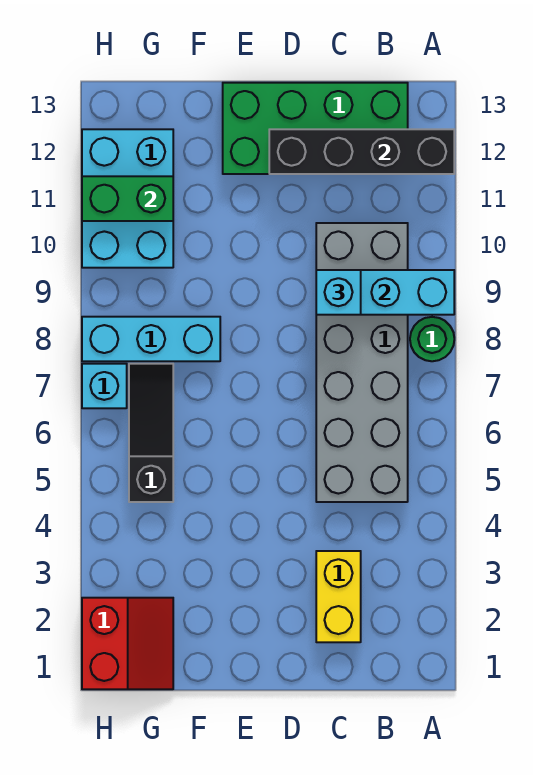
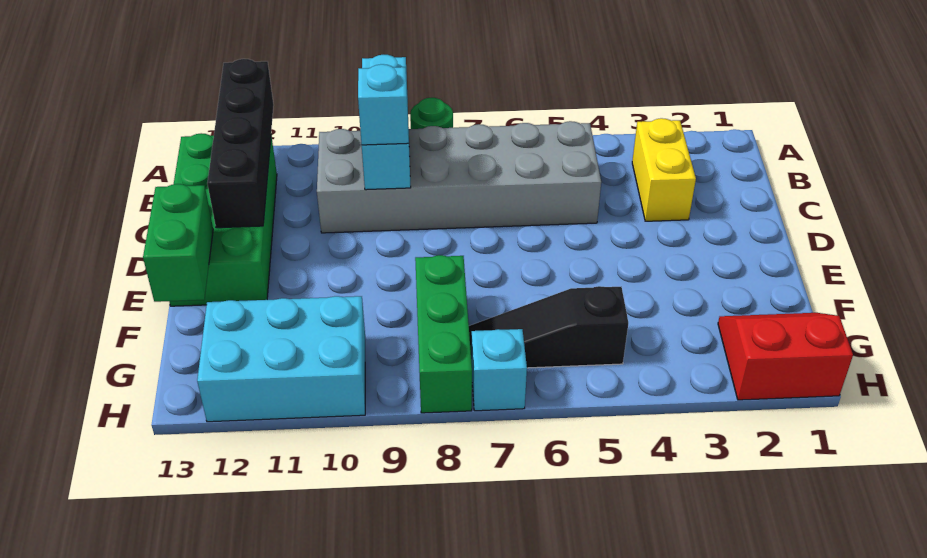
yellow 1x2 brick [316,551,361,642] -> yellow 1x2 brick turned to [632,118,696,221]
cyan 1x3 brick [82,317,220,361] -> green 1x3 brick [415,255,472,413]
green 1x2 brick [82,176,173,221] -> green 1x2 brick moved to [143,184,213,302]

